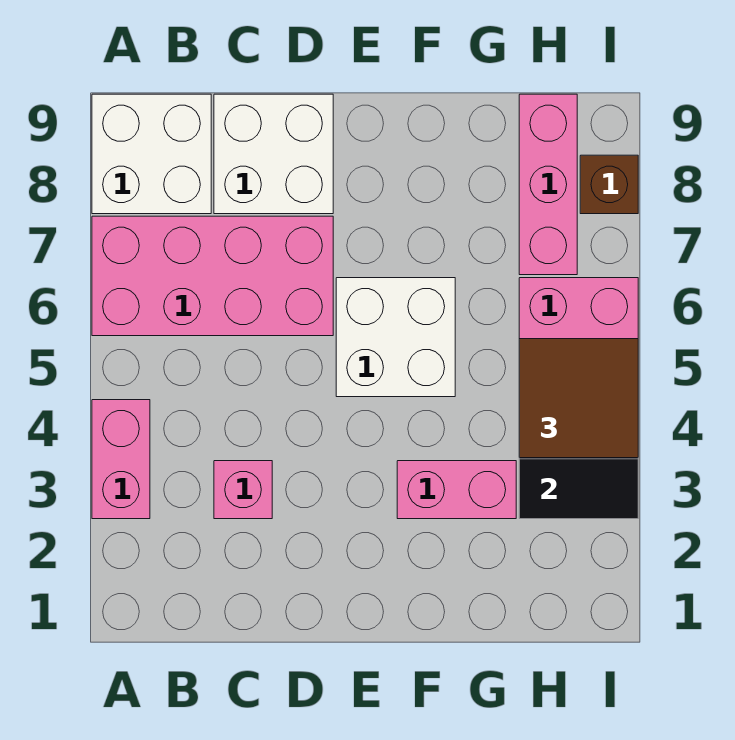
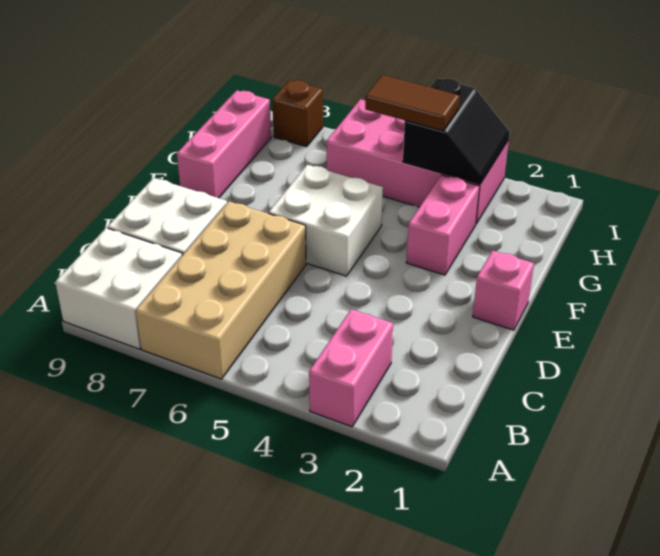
pink 1x2 brick [92,400,150,519] -> pink 1x2 brick turned to [309,309,393,427]
pink 2x4 brick [92,216,333,336] -> tan 2x4 brick [136,201,306,379]
pink 1x1 brick [214,461,272,519] -> pink 1x1 brick moved to [473,251,534,330]
brown 2x2 tile [519,339,638,458] -> brown 1x2 tile [365,75,460,131]
pink 1x3 brick [519,94,577,275] -> pink 1x3 brick turned to [177,90,271,198]

